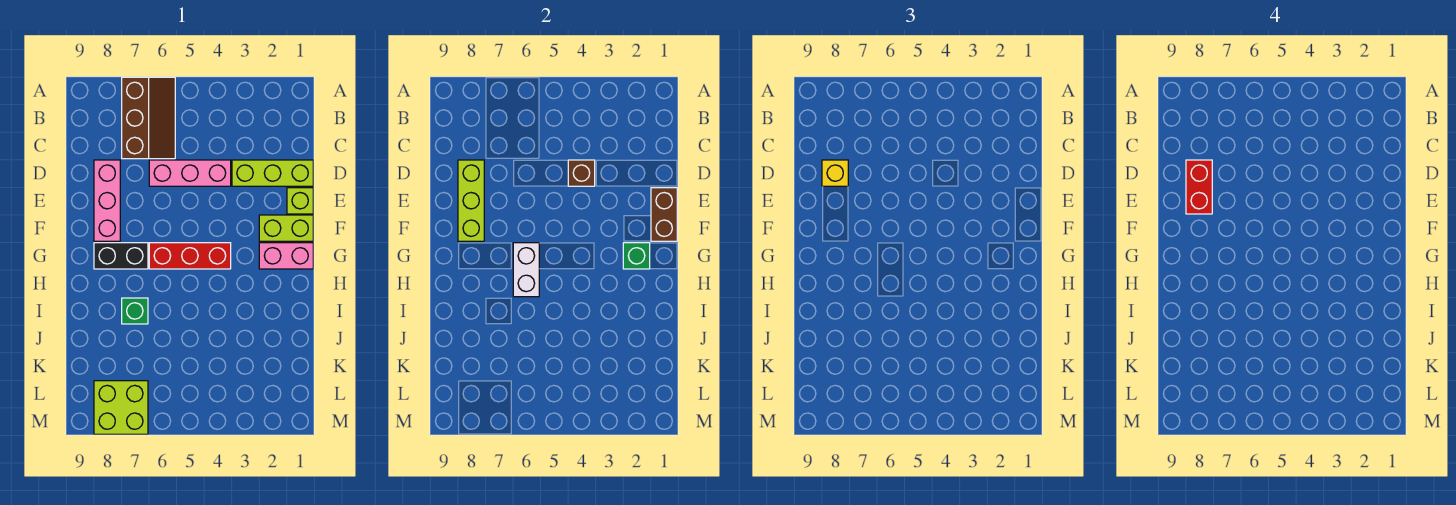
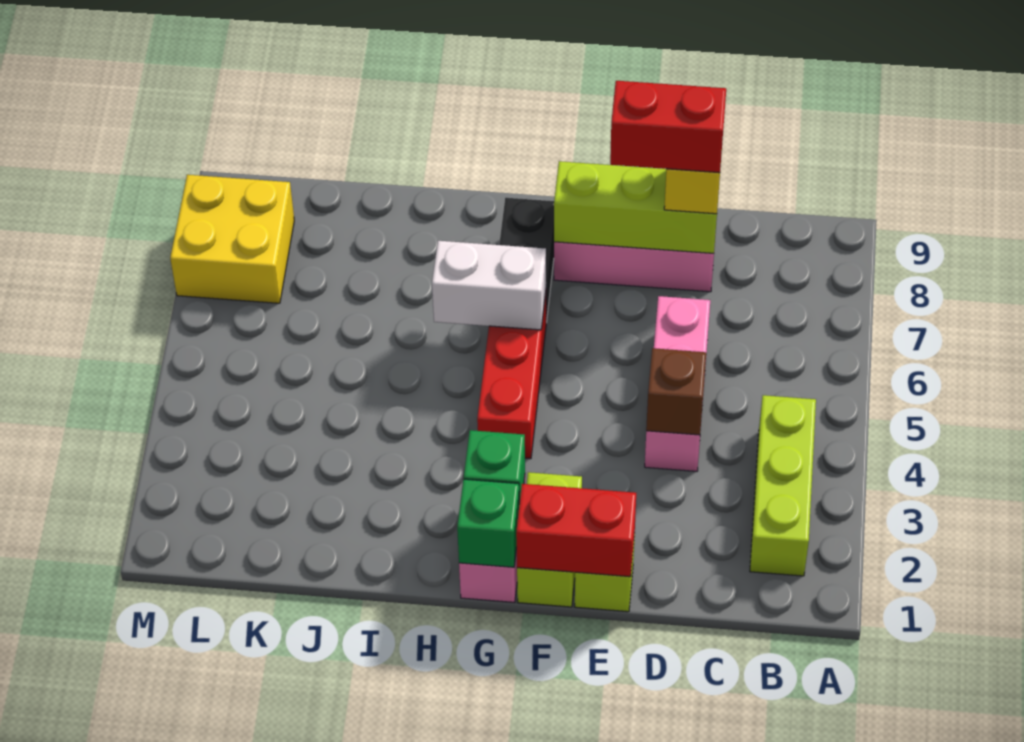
brown 2x3 slope [122,77,175,159] -> none
lime 1x3 brick [232,160,313,186] -> lime 1x3 brick moved to [750,395,816,576]
brown 1x2 brick [651,188,677,241] -> red 1x2 brick [516,484,636,577]
green 1x1 brick [122,298,148,324] -> green 1x1 brick moved to [457,479,519,567]
lime 2x2 brick [94,381,148,434] -> yellow 2x2 brick [170,175,294,303]

